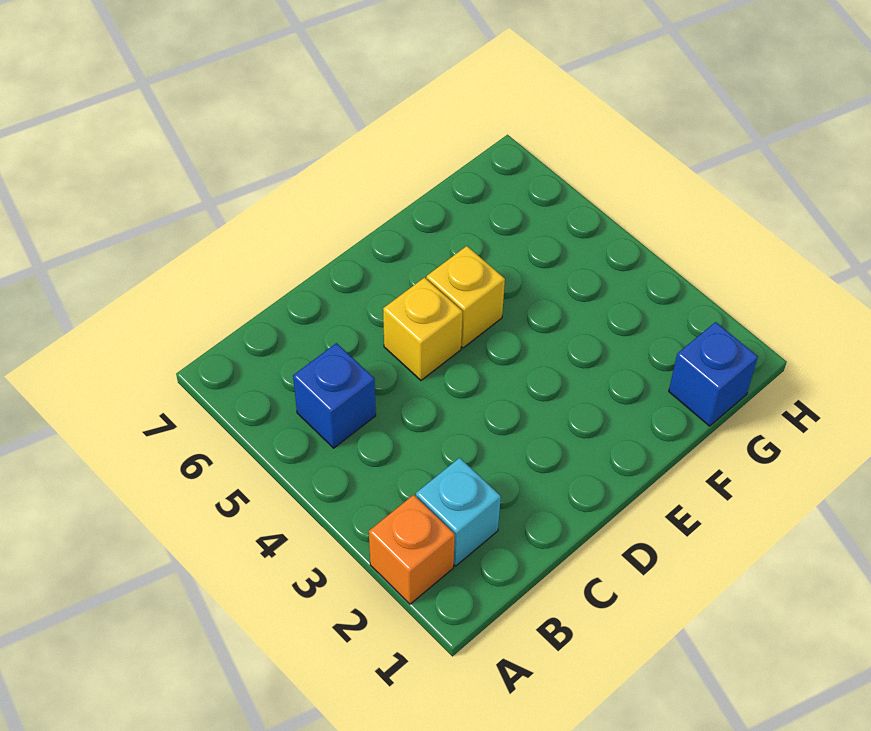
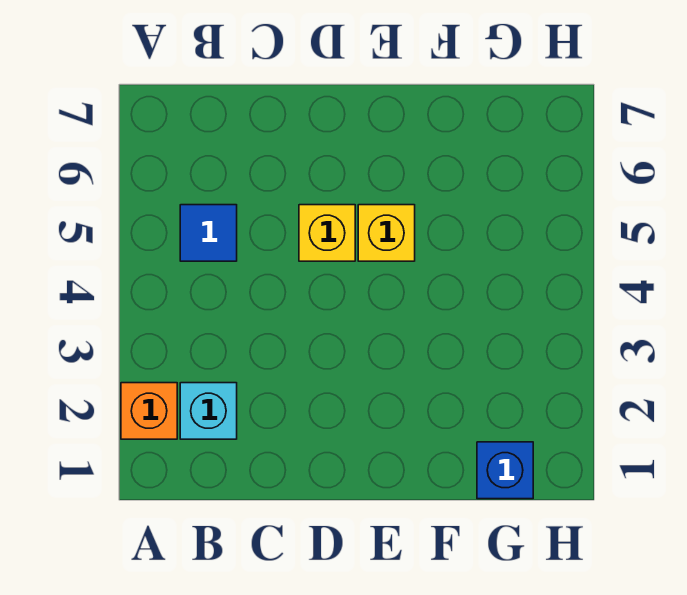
blue 1x1 brick [293,343,376,448] -> blue 1x1 tile [180,205,237,261]

